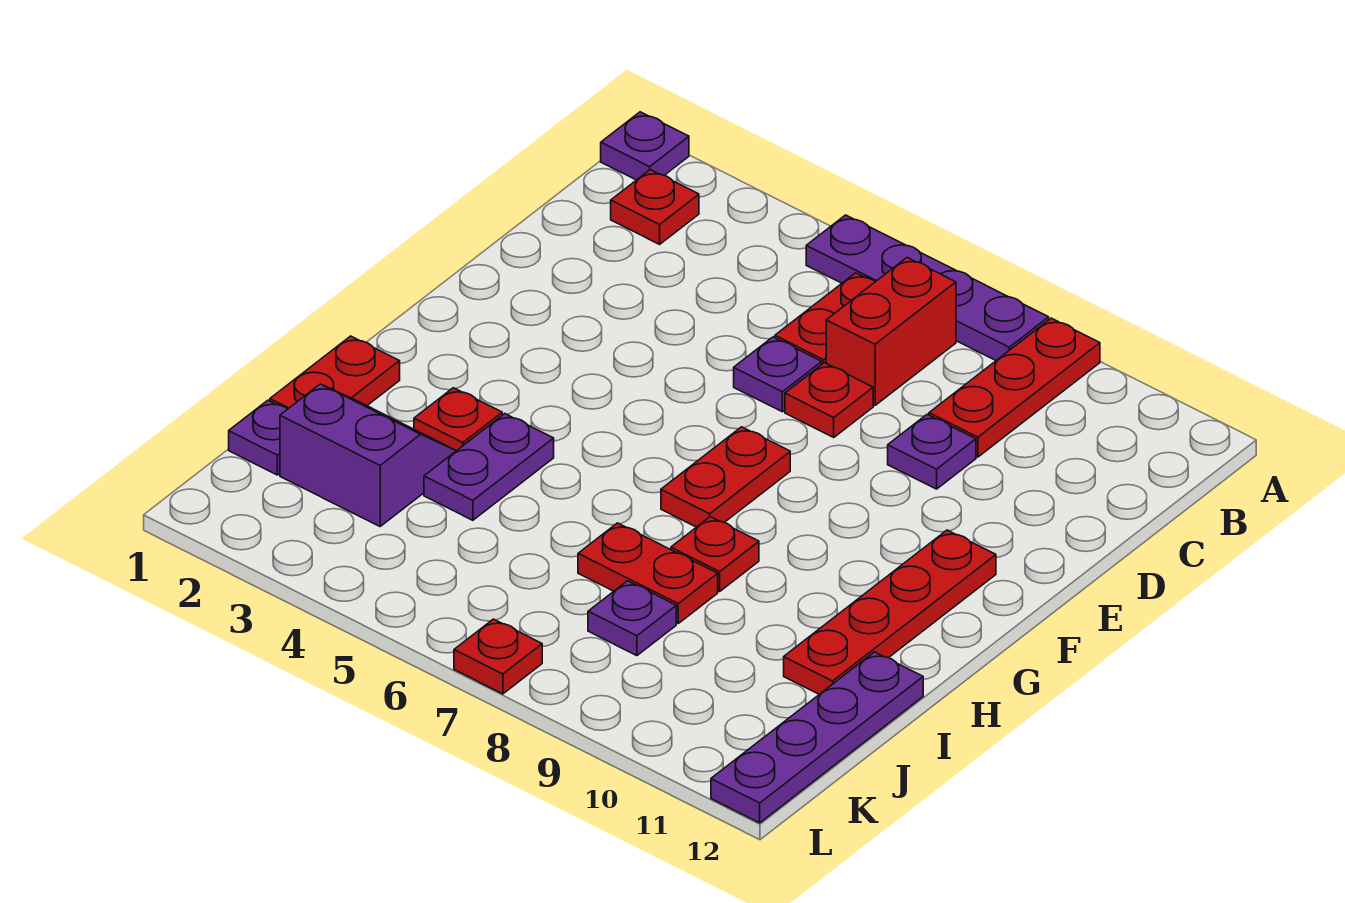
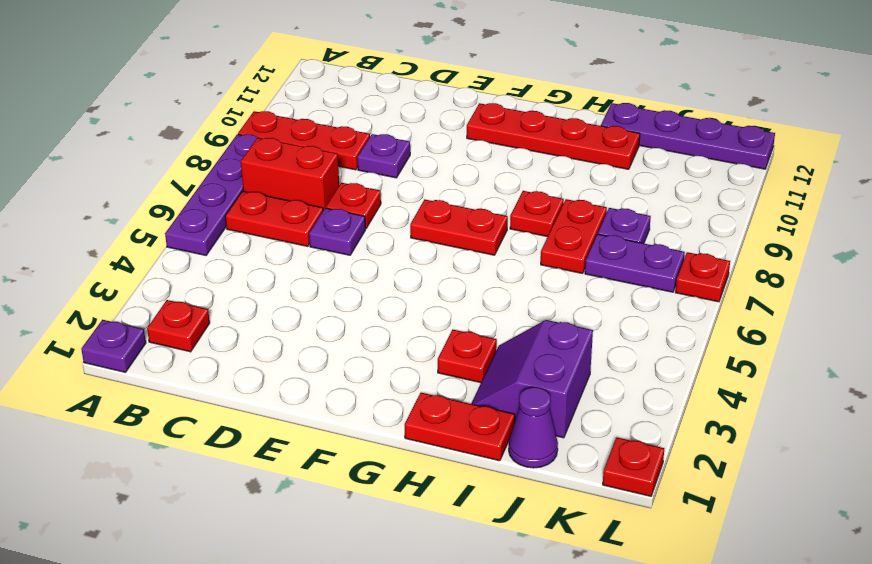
purple 1x2 plate [424,414,554,520] -> purple 1x2 plate moved to [585,234,685,292]
purple 1x1 plate [229,400,287,475] -> purple 1x1 cone [509,387,558,468]
none -> red 1x1 plate [603,437,664,496]

